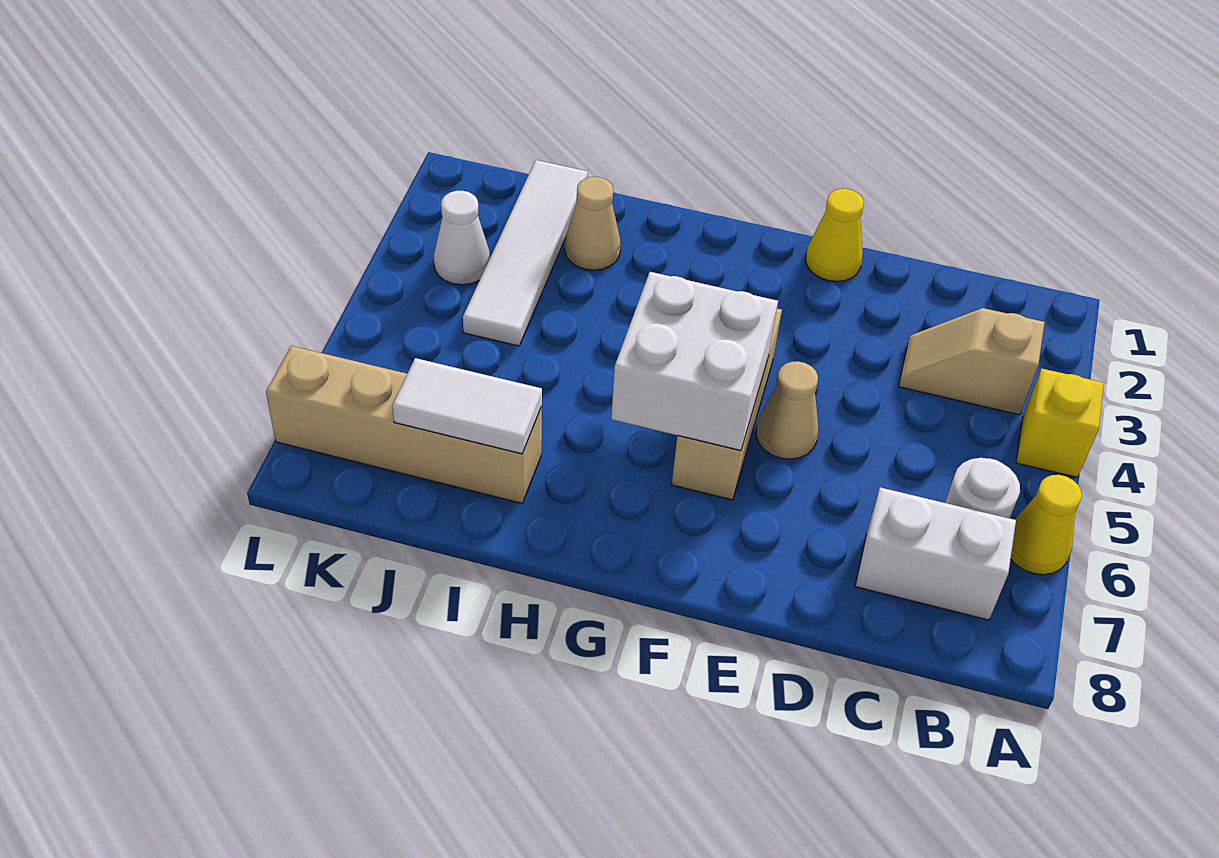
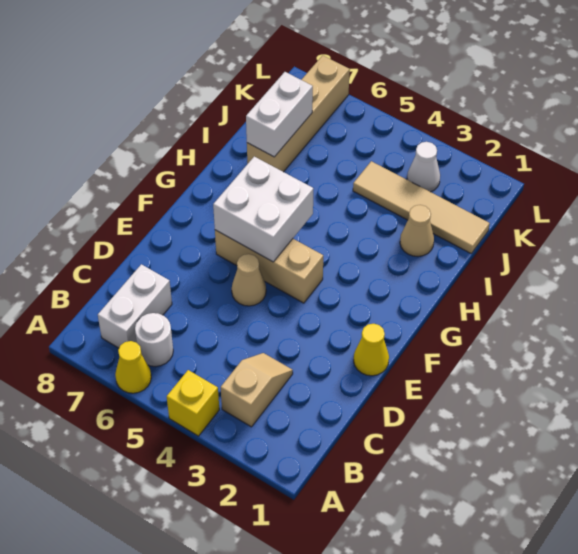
white 1x2 tile [392,358,542,454] -> white 1x2 brick [246,72,313,157]
white 1x4 tile [463,160,588,346] -> tan 1x4 tile [353,161,490,253]

